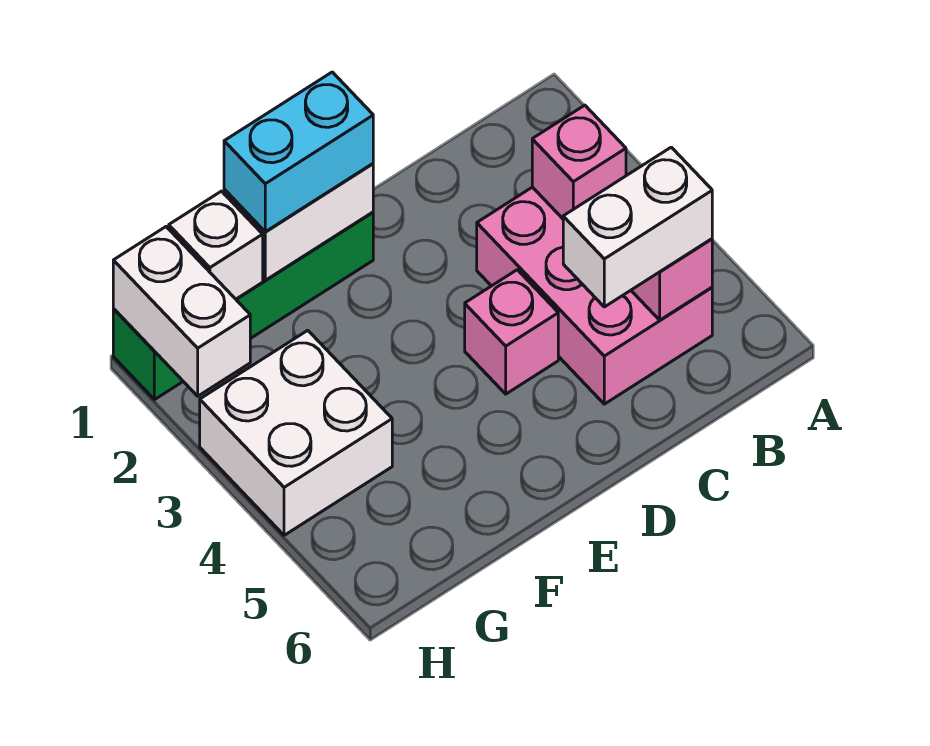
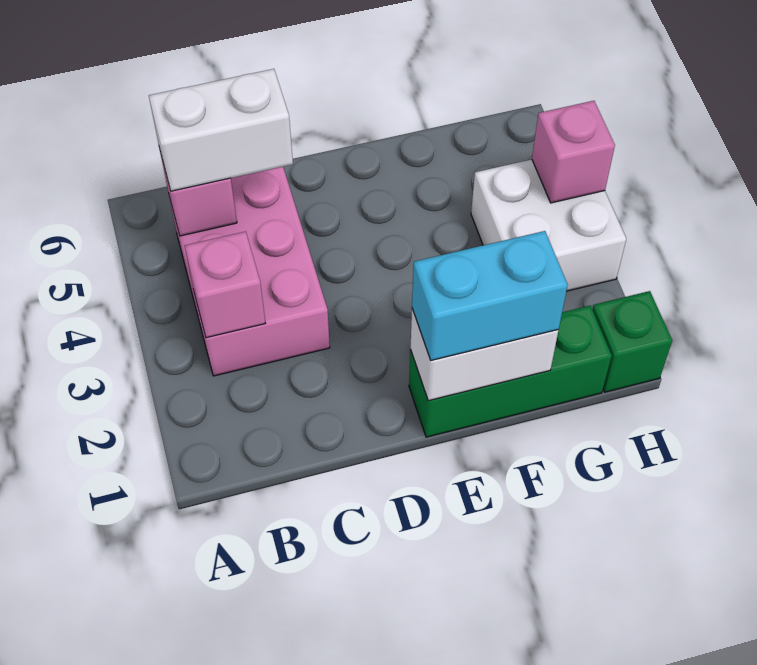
pink 1x1 brick [465,270,558,394] -> pink 1x1 brick moved to [532,101,615,203]
white 1x1 brick [169,191,263,299] -> none
white 1x2 brick [113,227,250,396] -> none

